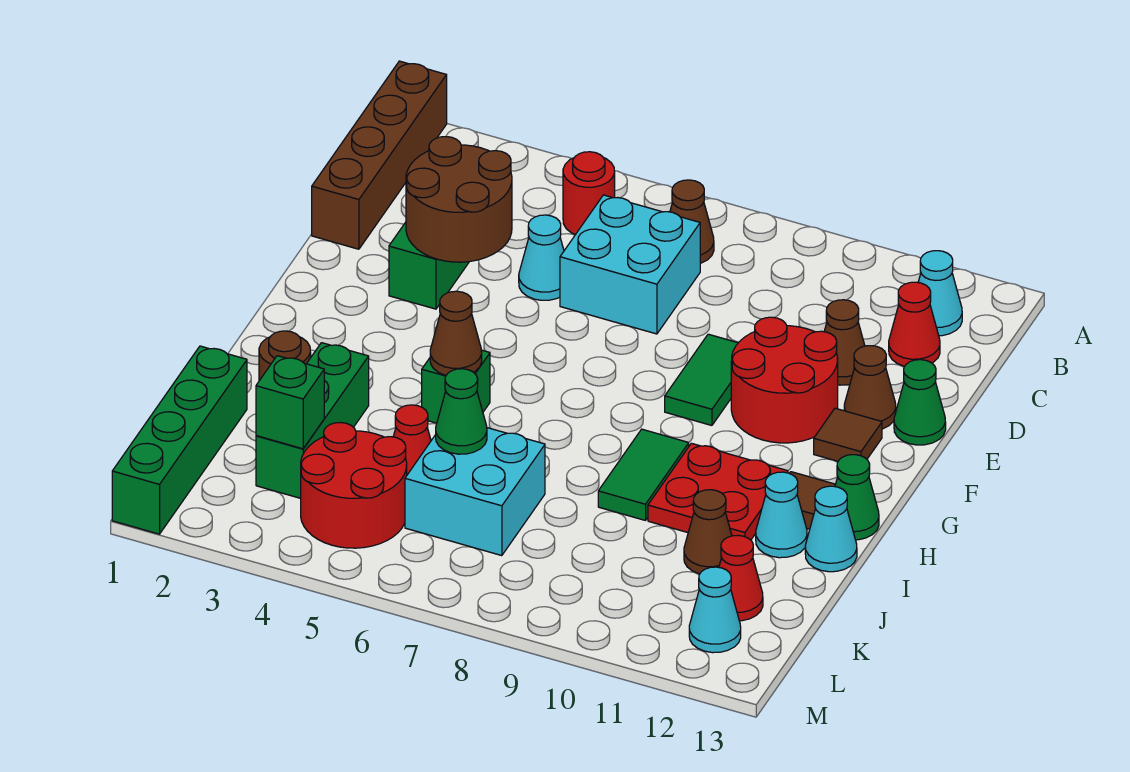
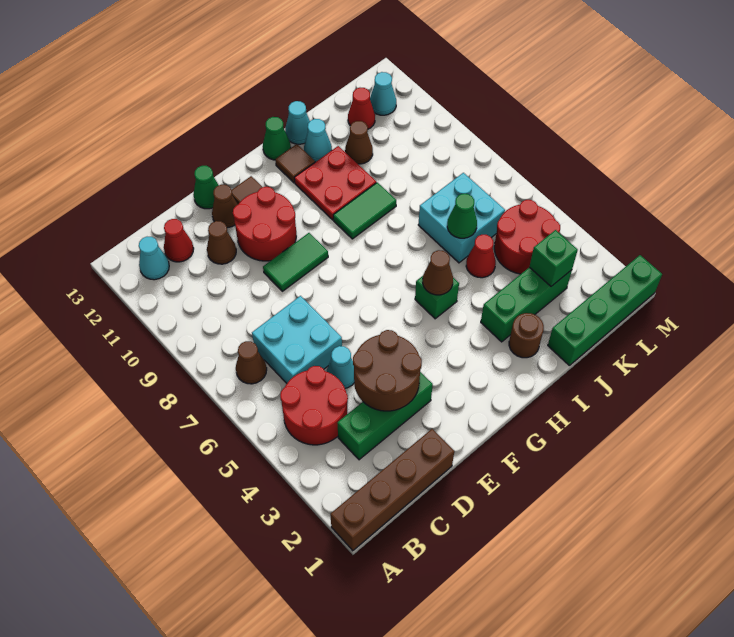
red 1x1 round brick [563,152,615,235] -> red 2x2 round brick [280,366,348,445]

